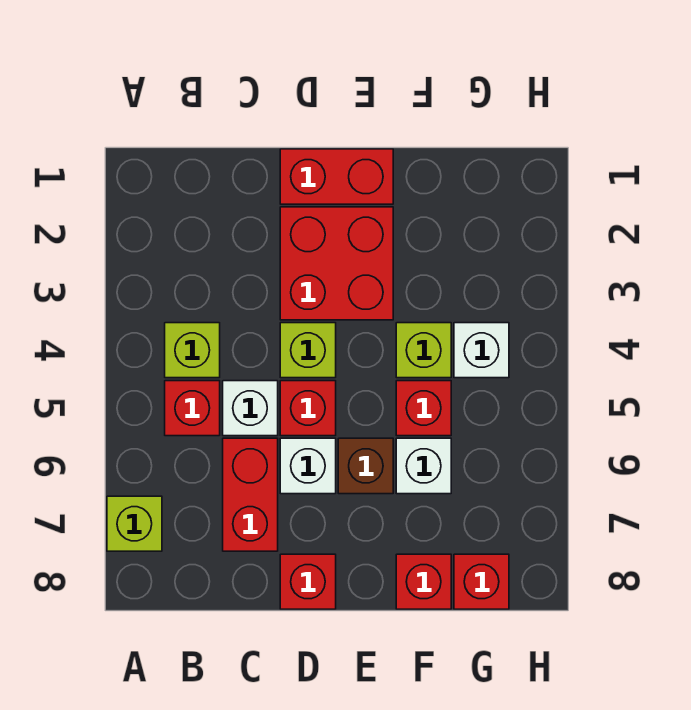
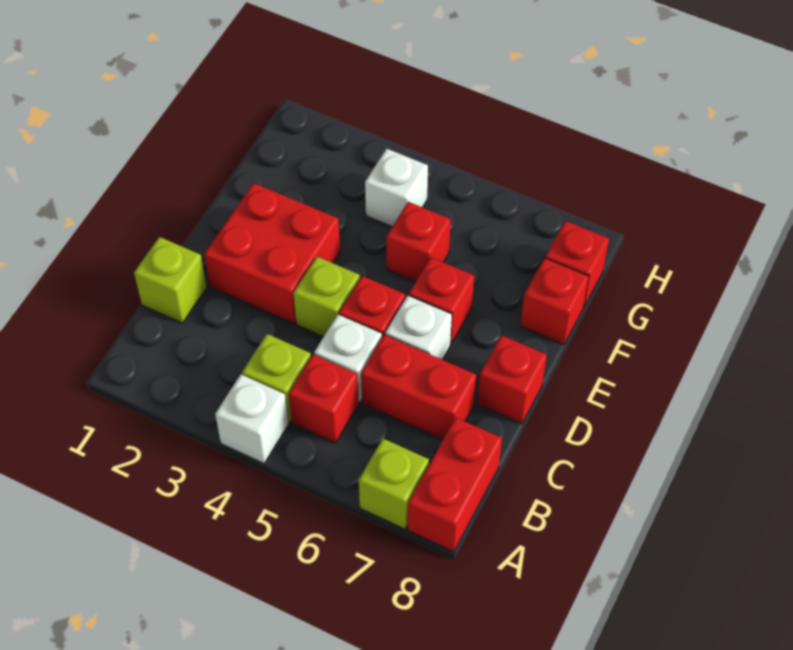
red 1x2 brick [280,149,393,204] -> red 1x2 brick moved to [408,418,502,552]
brown 1x1 brick [338,438,393,494] -> red 1x1 brick [409,257,474,344]
lime 1x1 brick [396,323,451,378] -> lime 1x1 brick moved to [134,237,207,323]
white 1x1 brick [396,438,451,494] -> white 1x1 brick moved to [215,374,289,464]

